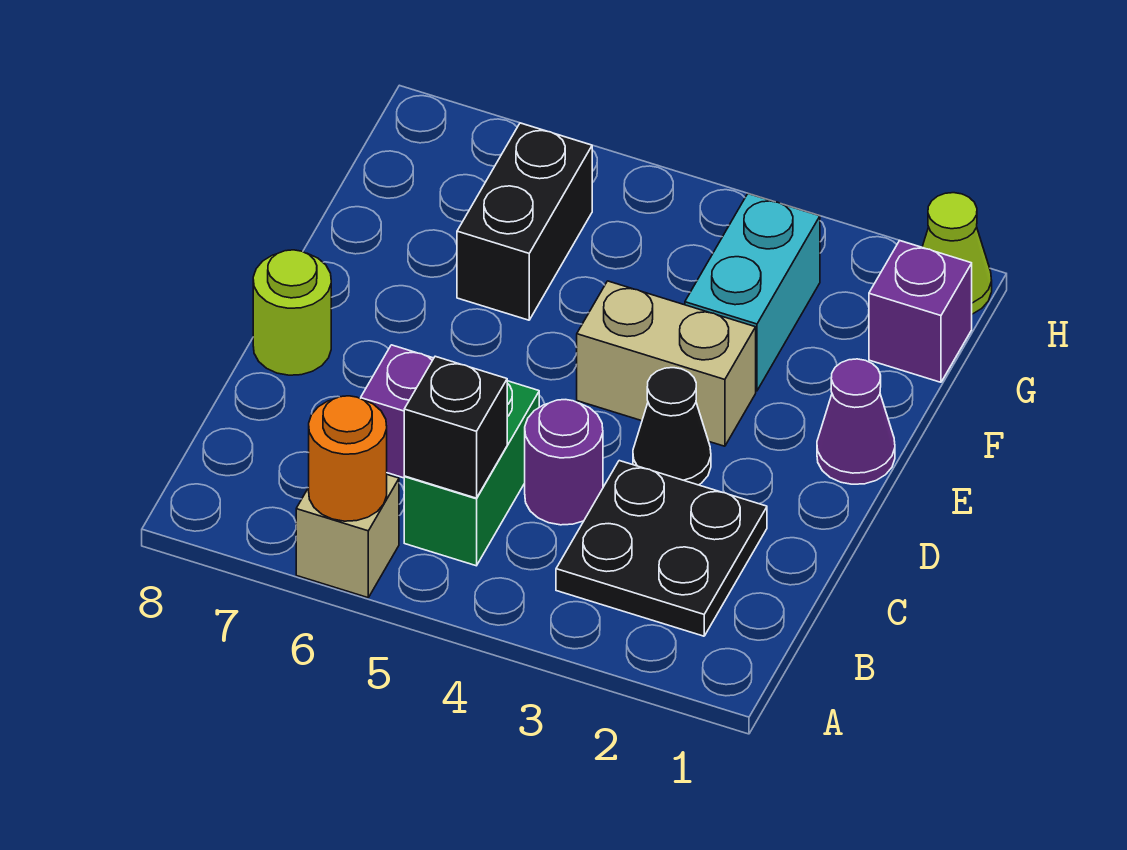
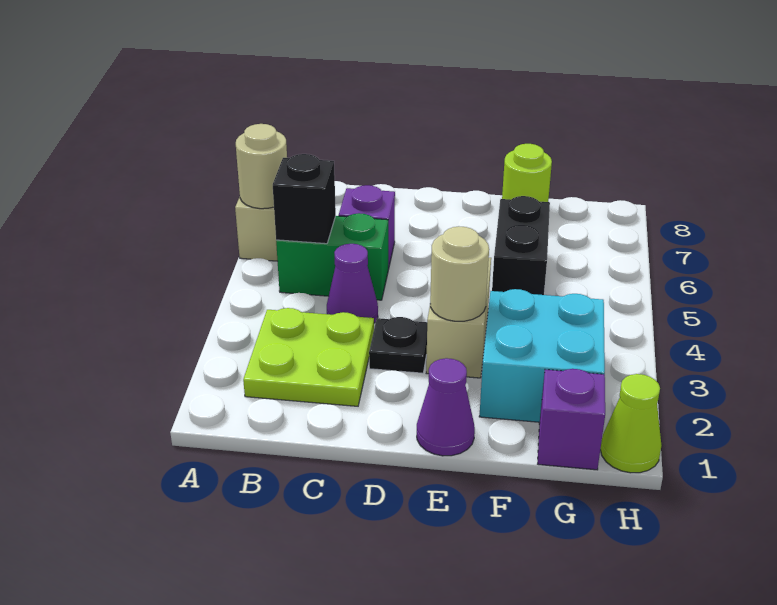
orange 1x1 round brick [308,396,387,521] -> tan 1x1 round brick [236,124,287,209]
black 2x2 plate [556,461,767,636] -> lime 2x2 plate [243,308,374,406]
purple 1x1 round brick [525,400,603,525] -> purple 1x1 cone [327,244,378,323]
black 1x1 cone [633,368,711,485] -> black 1x1 plate [369,317,427,373]
lime 1x1 round brick [253,250,331,375] -> lime 1x1 round brick moved to [502,144,552,202]
none -> tan 1x1 round brick [430,227,489,321]
cyan 1x2 brick [685,194,820,391] -> cyan 2x2 brick [479,289,605,422]
black 1x2 brick [457,123,592,320] -> black 1x2 brick turned to [492,196,550,295]

